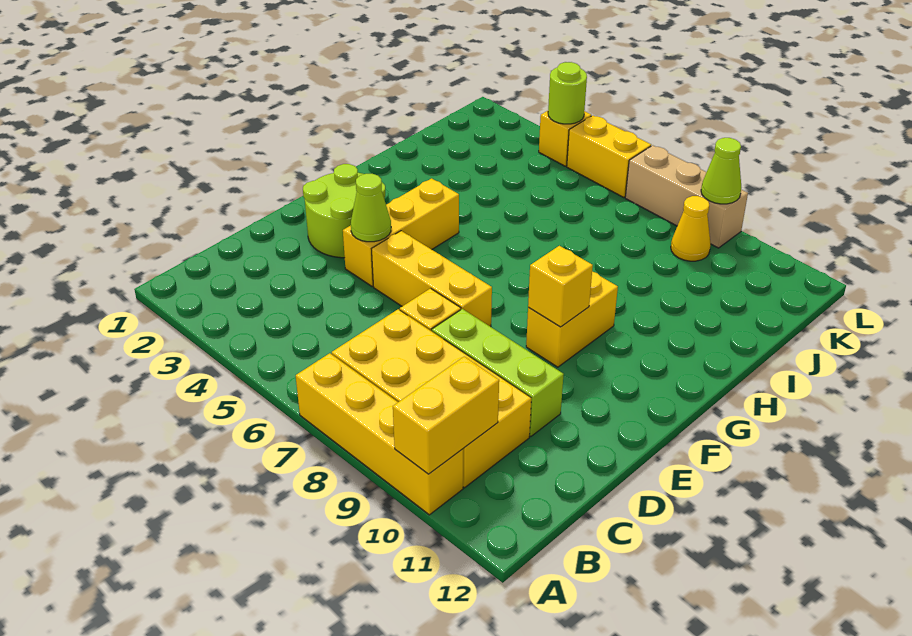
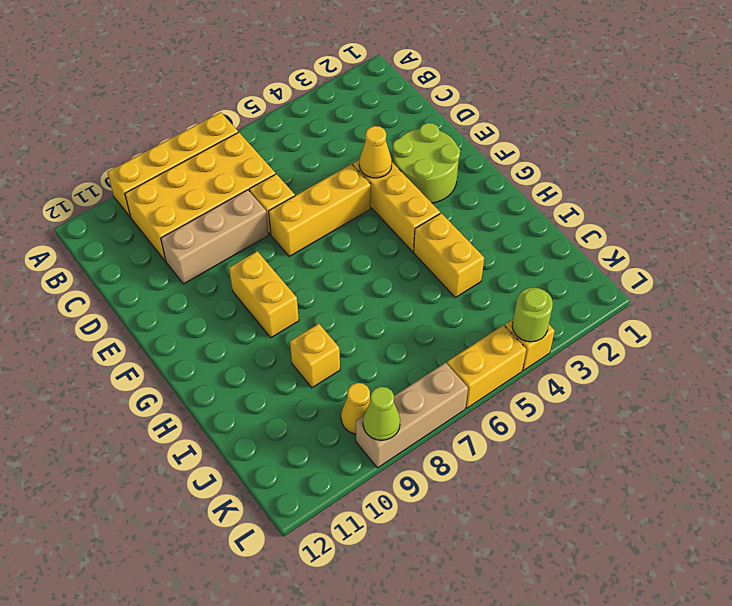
yellow 1x2 brick [393,357,499,474] -> yellow 1x2 brick moved to [414,213,484,298]
lime 1x3 brick [432,309,564,437] -> tan 1x3 brick [161,190,269,284]
lime 1x1 cone [351,174,391,242] -> yellow 1x1 cone [359,126,392,178]
yellow 1x1 brick [528,246,593,327] -> yellow 1x1 brick moved to [290,324,340,388]

